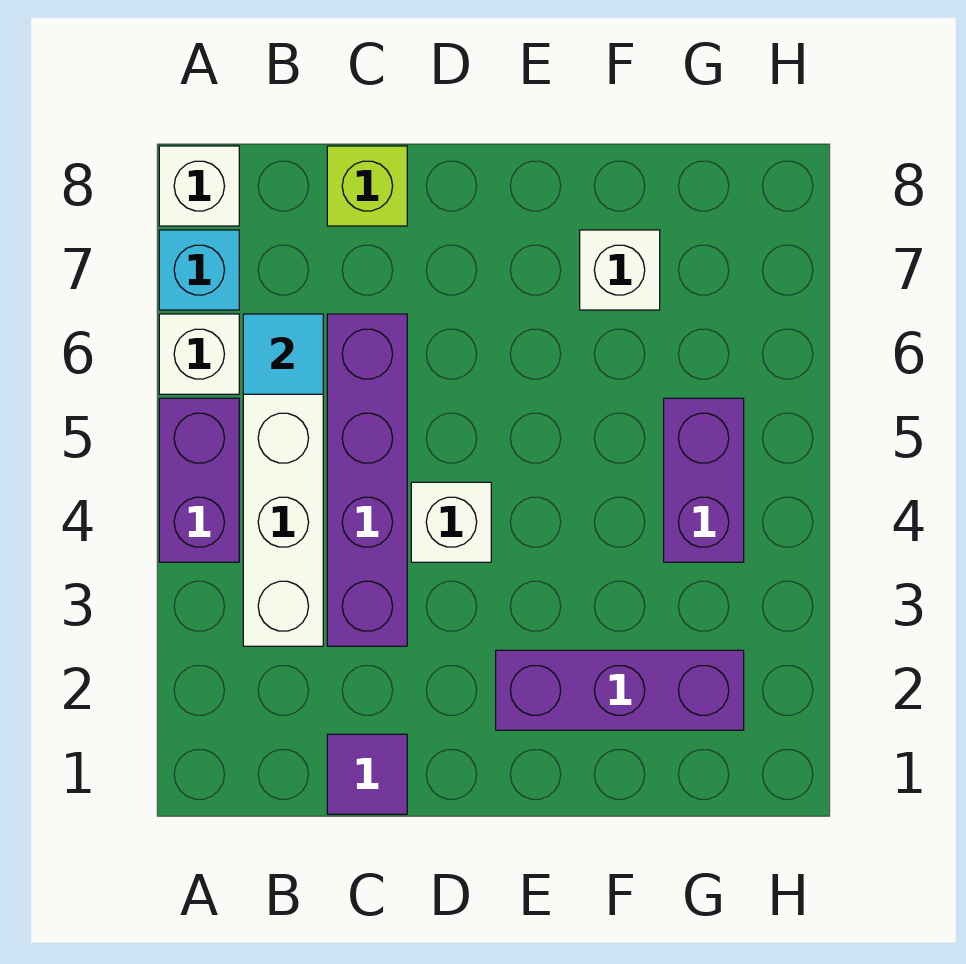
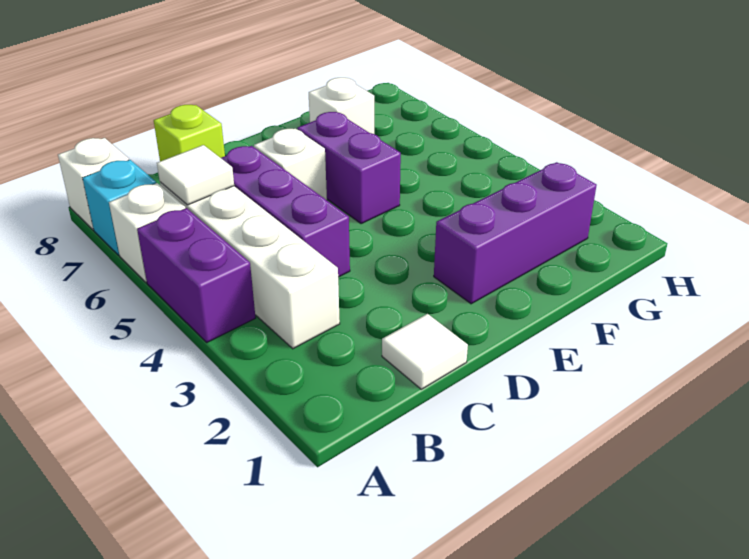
cyan 1x1 tile [243,314,323,394] -> white 1x1 tile [157,145,234,205]
purple 1x1 tile [327,734,407,814] -> white 1x1 tile [382,314,468,389]
purple 1x4 brick [327,314,407,646] -> purple 1x3 brick [221,146,350,277]
white 1x1 brick [411,482,491,562] -> white 1x1 brick moved to [254,129,327,200]
purple 1x2 brick [664,398,744,562] -> purple 1x2 brick moved to [297,112,401,224]

